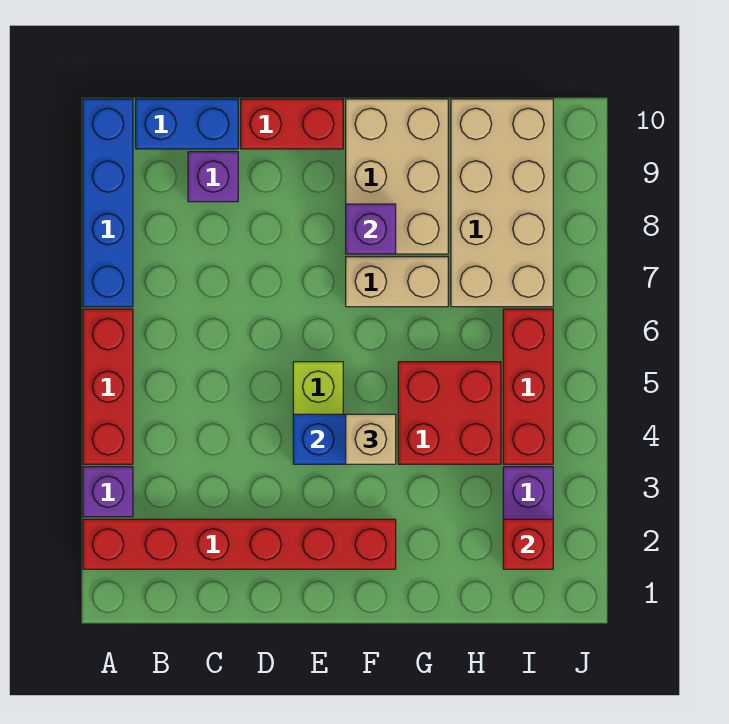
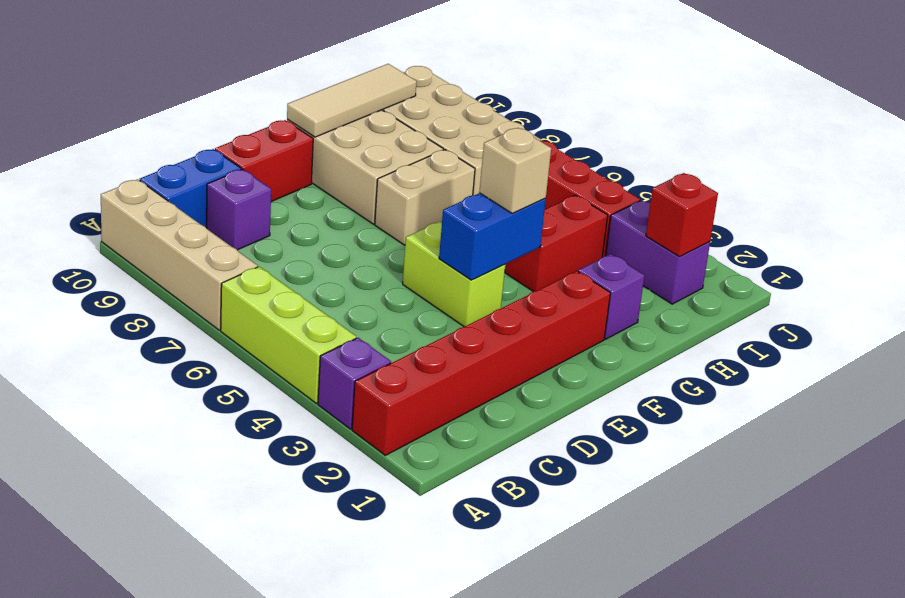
red 1x3 brick [83,309,133,464] -> lime 1x3 brick [221,267,356,404]
blue 1x4 brick [83,99,133,307] -> tan 1x4 brick [101,179,258,330]
purple 1x1 brick [346,204,396,254] -> purple 1x1 brick moved to [578,254,645,339]
none -> tan 1x3 tile [287,64,417,137]
red 2x2 brick [398,362,501,464] -> red 1x2 brick [505,195,608,292]

